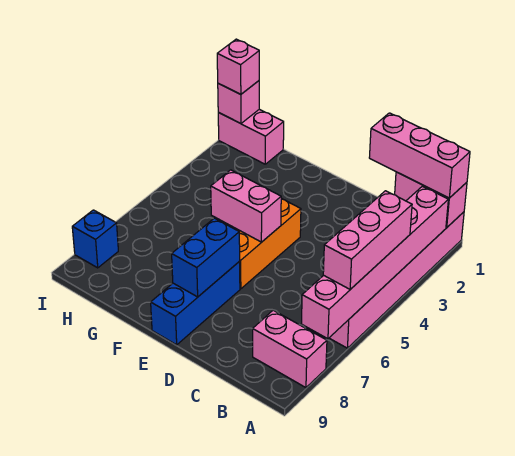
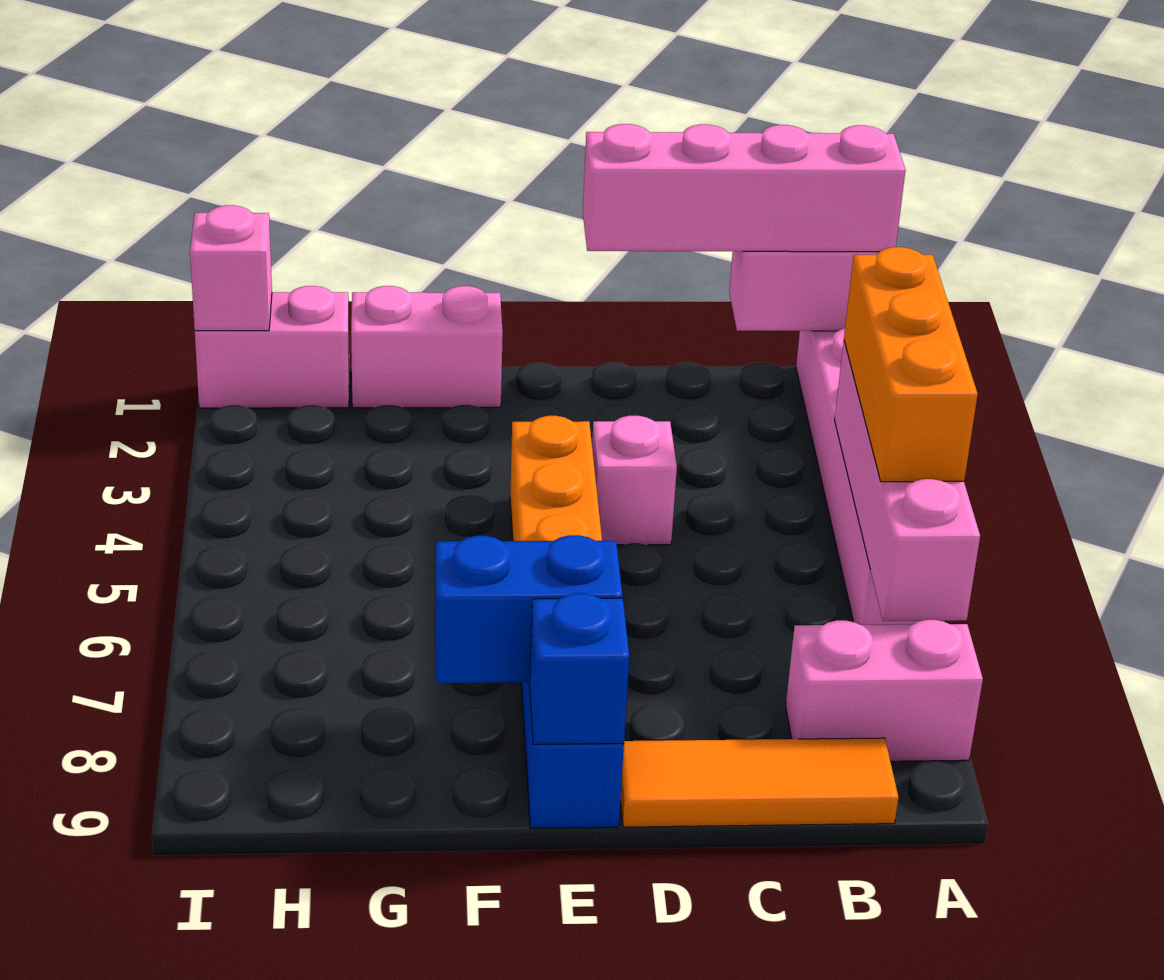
pink 1x3 brick [369,113,470,198] -> pink 1x4 brick [583,124,906,252]
pink 1x6 brick [302,186,448,339] -> pink 1x4 brick [834,342,980,621]
pink 1x3 brick [323,191,412,289] -> orange 1x3 brick [844,247,978,482]
none -> orange 1x3 tile [620,738,898,827]
pink 1x2 brick [211,170,281,242] -> pink 1x2 brick moved to [351,286,503,408]
blue 1x2 brick [172,218,240,297] -> blue 1x2 brick turned to [435,535,622,683]
pink 1x1 brick [217,39,259,94] -> pink 1x1 brick moved to [592,416,677,545]
blue 1x1 brick [72,210,118,268] -> blue 1x1 brick moved to [529,593,629,745]

